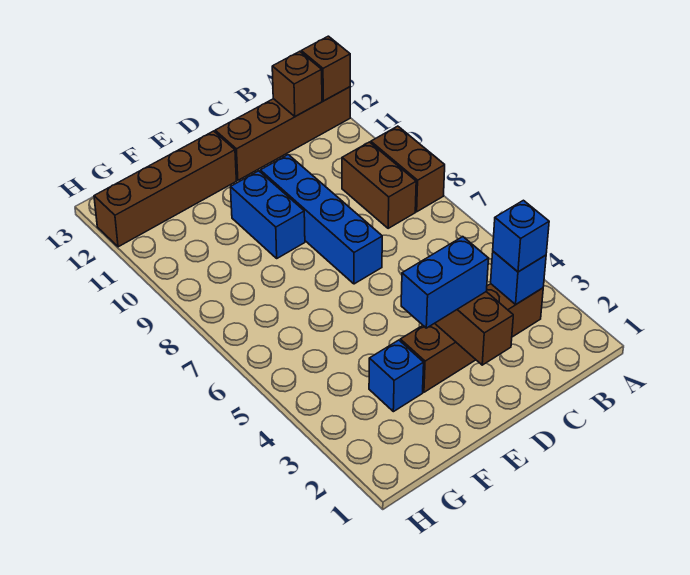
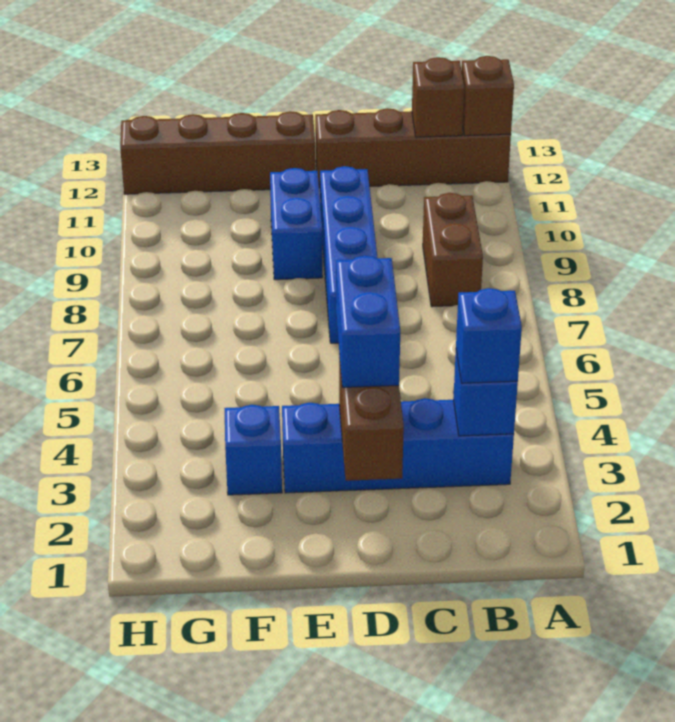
brown 1x2 brick [371,126,445,212] -> none
brown 1x4 brick [400,284,543,392] -> blue 1x4 brick [282,398,514,493]
blue 1x2 brick [401,237,489,328] -> blue 1x2 brick turned to [336,255,400,388]

